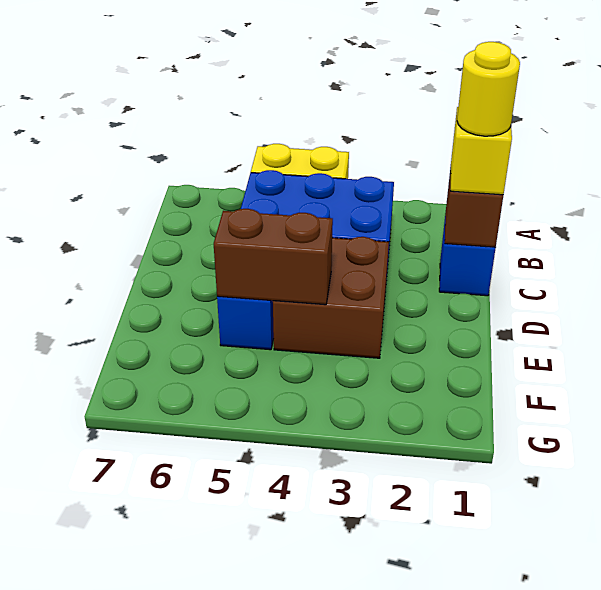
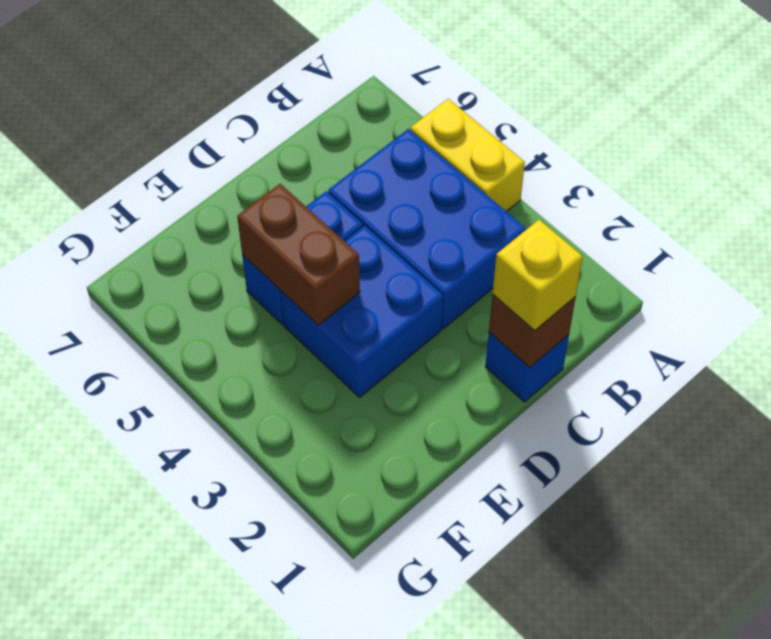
yellow 1x1 round brick [457,42,520,136] -> none
brown 2x2 brick [273,237,389,358] -> blue 2x2 brick [281,226,443,397]

